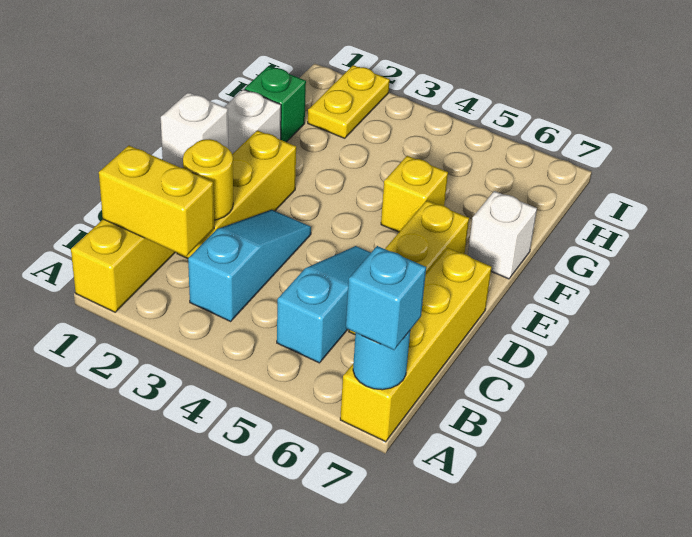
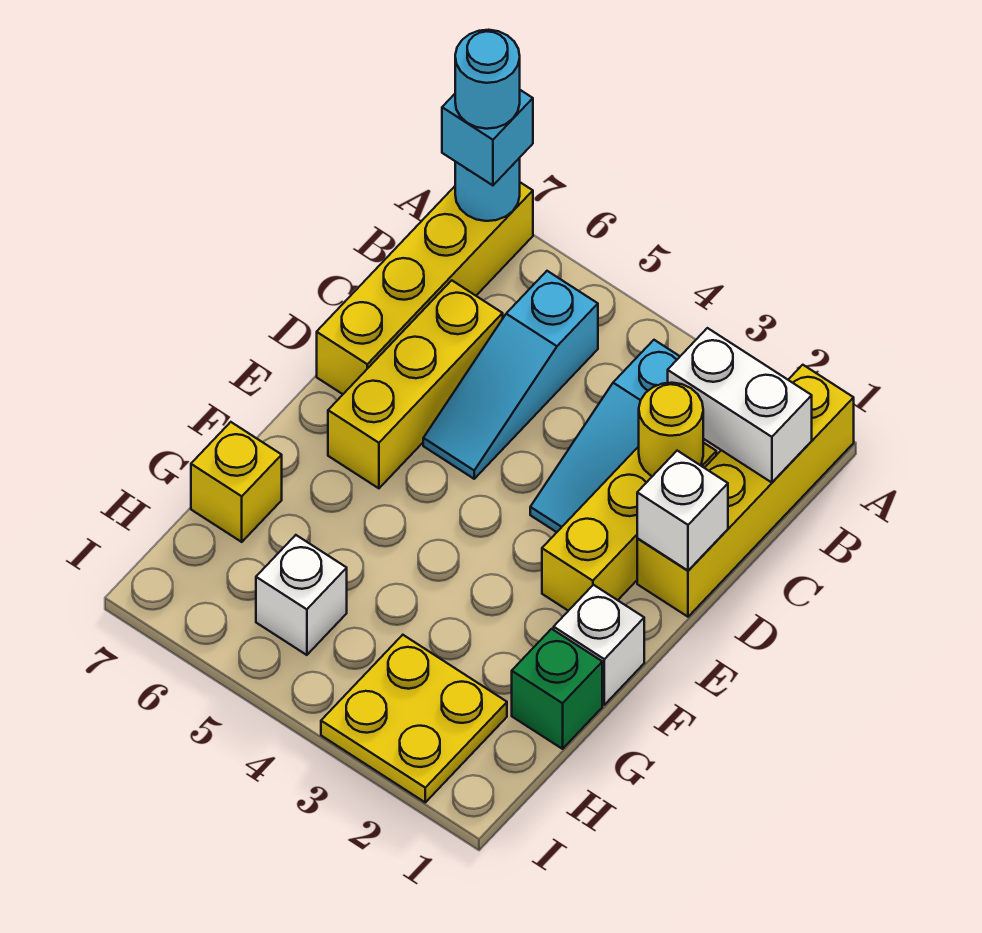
none -> cyan 1x1 round brick [455,30,520,129]
yellow 1x2 brick [99,145,214,257] -> white 1x2 brick [668,328,812,483]
yellow 1x1 brick [381,156,448,232] -> yellow 1x1 brick moved to [191,422,282,542]
white 1x1 brick [468,191,537,279] -> white 1x1 brick moved to [256,535,347,655]
yellow 1x2 plate [308,65,390,138] -> yellow 2x2 plate [321,635,507,802]

